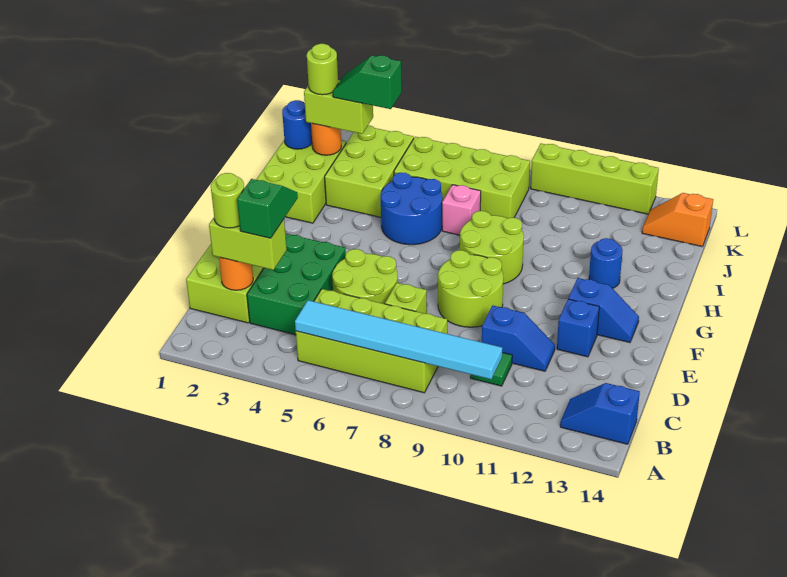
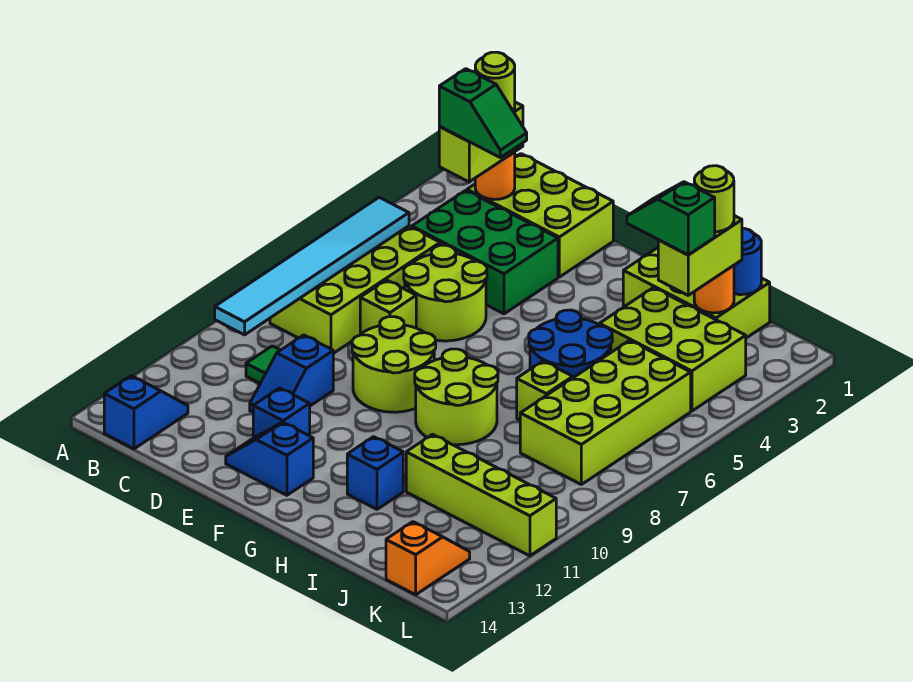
blue 1x2 slope [568,278,639,343] -> blue 1x2 slope turned to [226,422,313,495]
blue 1x1 round brick [589,238,623,288] -> blue 1x1 brick [347,437,403,509]
pink 1x1 brick [442,185,481,235] -> lime 1x1 brick [517,361,573,420]
green 1x2 slope [333,55,402,109] -> green 1x2 slope turned to [627,182,715,255]
lime 1x4 brick [531,144,659,214] -> lime 1x4 brick turned to [406,435,556,556]

